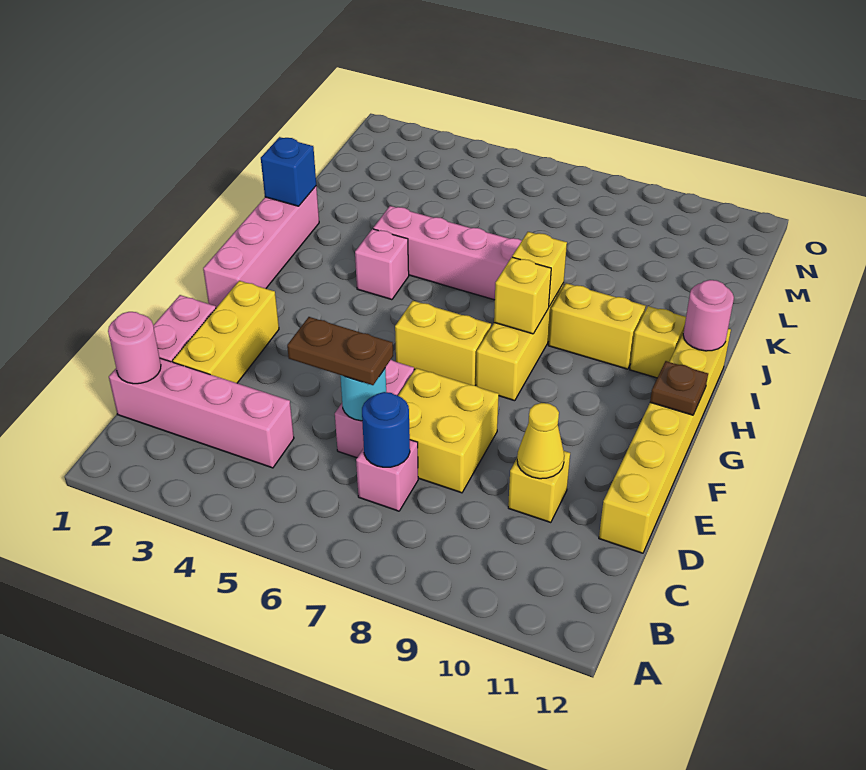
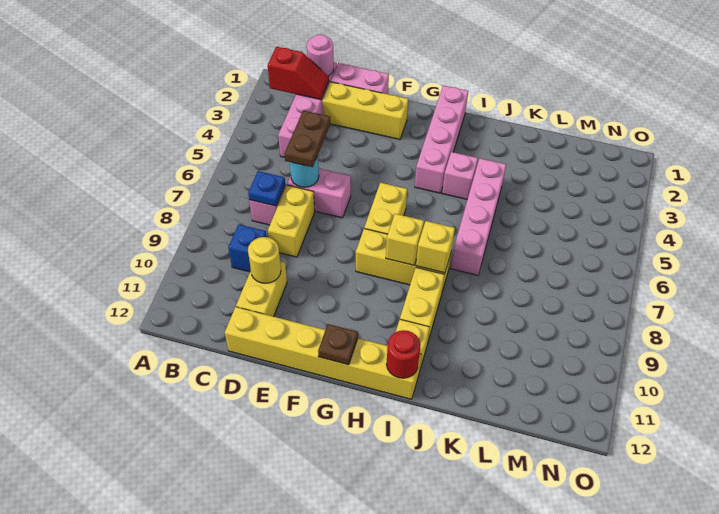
none -> red 1x2 slope [268,47,329,100]
blue 1x1 round brick [362,392,410,467] -> blue 1x1 plate [248,171,285,206]
yellow 2x2 brick [398,368,499,493] -> yellow 1x2 brick [268,185,315,257]
yellow 1x1 brick [508,451,570,523] -> yellow 1x2 brick [236,261,287,317]
yellow 1x1 cone [517,403,564,479] -> yellow 1x1 round brick [248,237,281,283]
pink 1x4 brick [203,186,319,308] -> pink 1x4 brick turned to [415,85,468,193]
pink 1x1 round brick [683,280,734,351] -> red 1x1 round brick [386,330,421,378]
blue 1x1 brick [261,137,316,206] -> blue 1x1 brick moved to [228,224,267,272]

